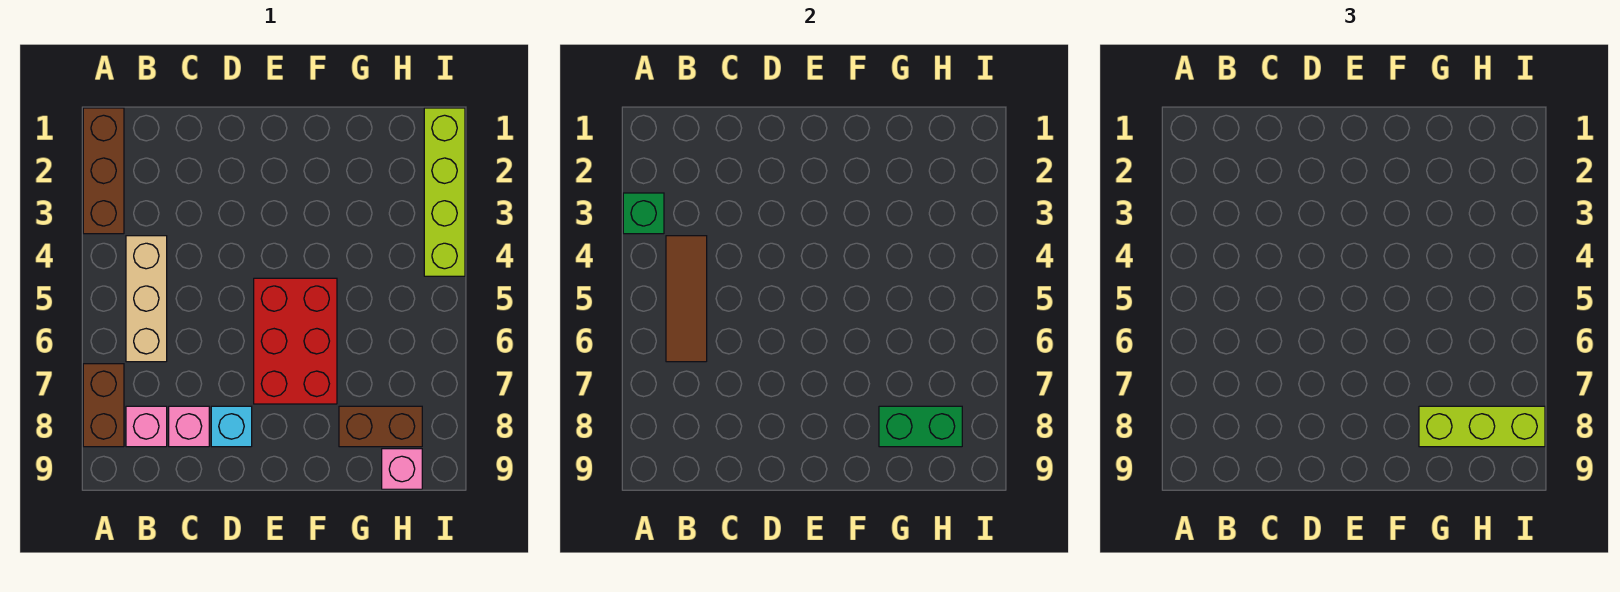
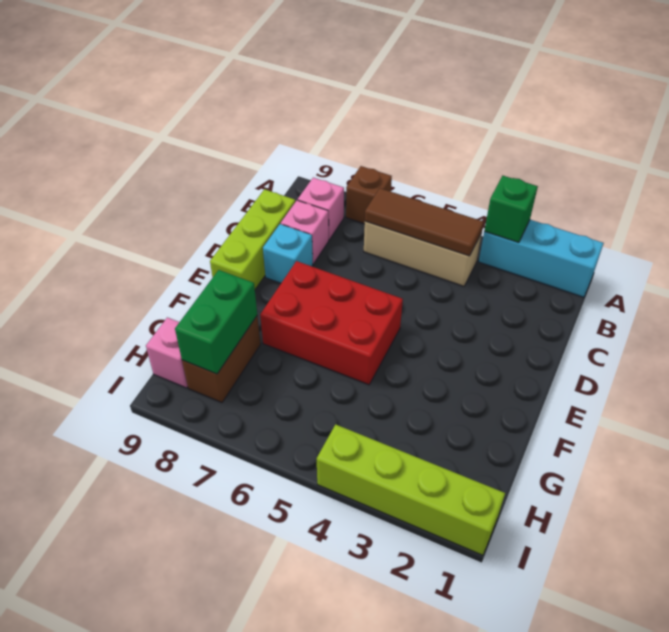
brown 1x3 brick [83,108,124,234] -> cyan 1x3 brick [479,220,604,297]
brown 1x2 brick [83,364,124,447] -> brown 1x1 brick [346,166,392,224]
lime 1x3 brick [1419,406,1545,447] -> lime 1x3 brick moved to [210,189,295,289]

